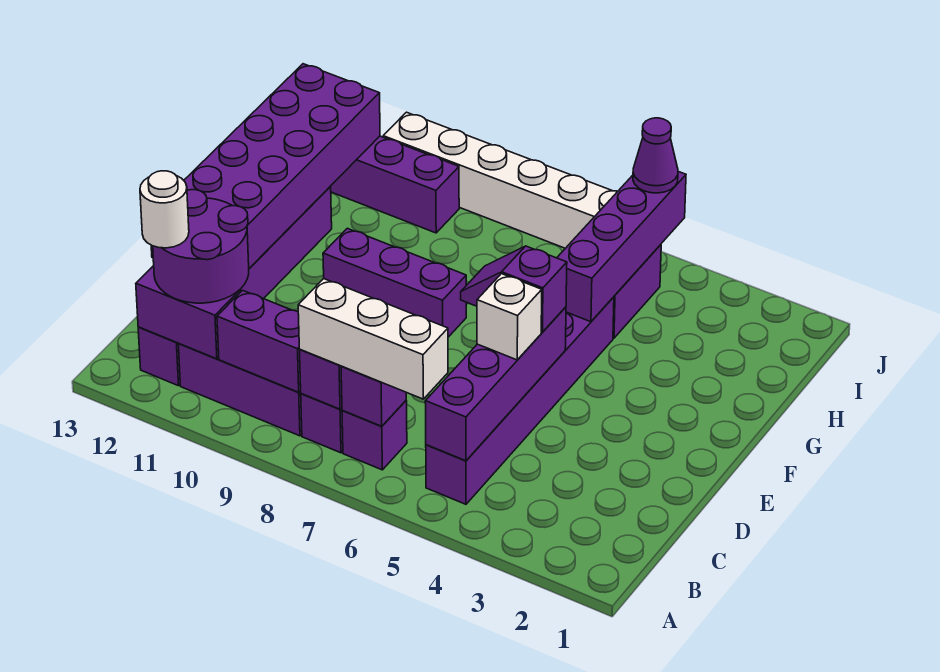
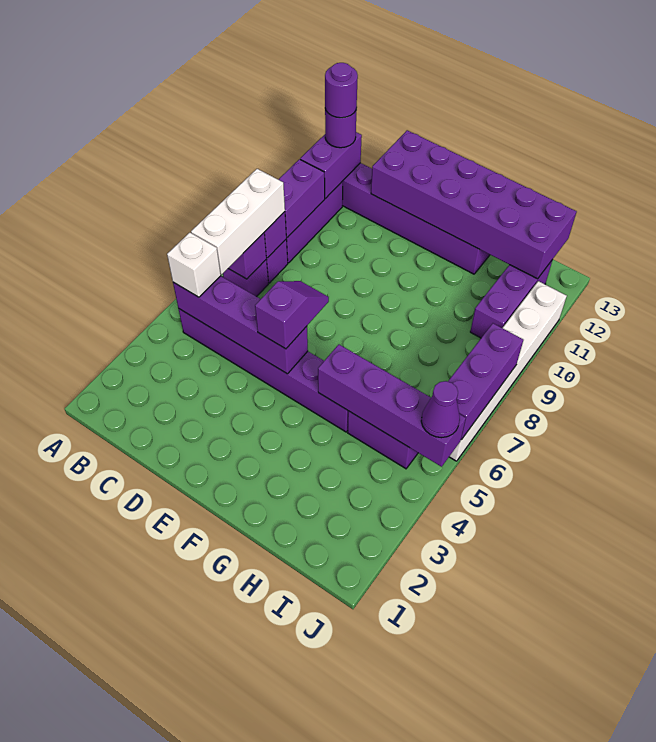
purple 2x2 round brick [153,190,249,303] -> purple 1x1 round brick [325,108,357,148]
white 1x1 round brick [140,171,189,248] -> purple 1x1 round brick [325,63,358,118]
white 1x1 brick [477,274,542,360] -> white 1x1 brick moved to [167,233,221,297]
purple 1x3 brick [323,228,466,337] -> purple 1x3 brick moved to [448,323,523,440]

